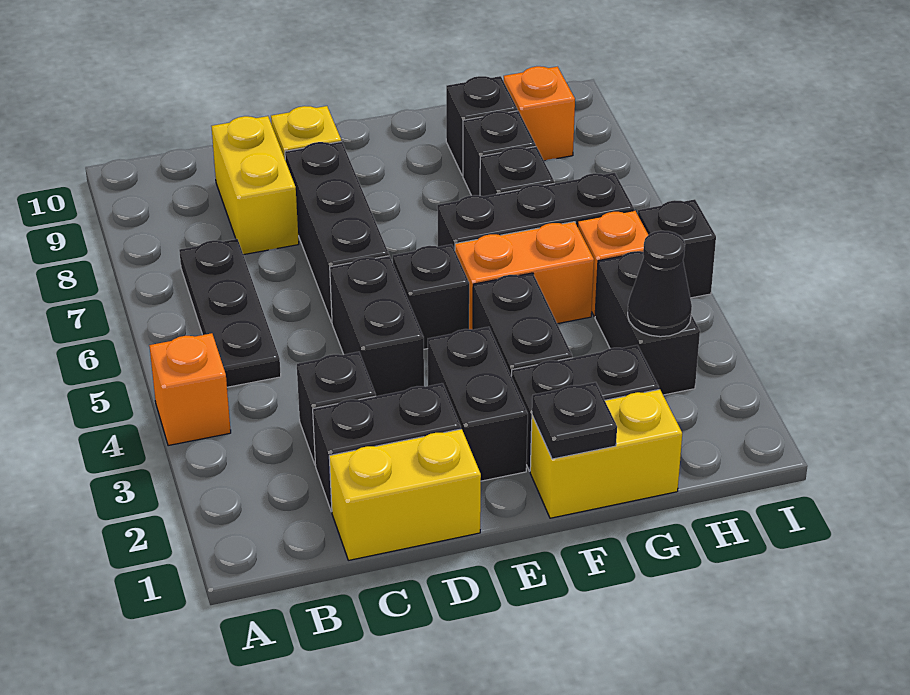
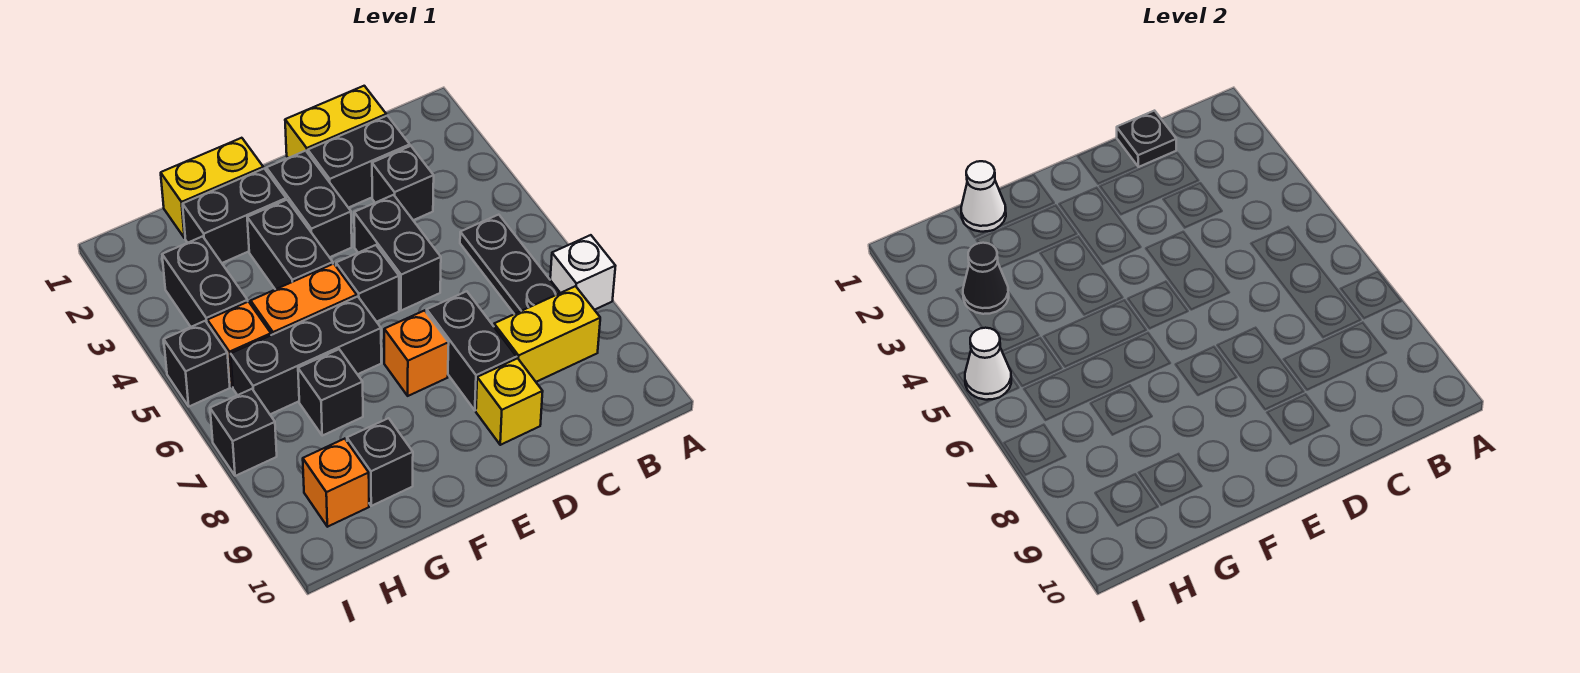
orange 1x1 brick [149,333,231,446] -> orange 1x1 brick moved to [384,310,449,396]
none -> white 1x1 brick [550,235,615,310]
yellow 1x2 brick [212,116,299,255] -> yellow 1x2 brick turned to [494,286,600,382]
black 1x3 brick [285,141,389,322] -> black 1x2 brick [427,291,516,410]
black 1x1 plate [532,382,617,459] -> black 1x1 plate moved to [1117,111,1176,167]
none -> white 1x1 cone [961,161,1006,232]
black 1x1 brick [463,111,536,196] -> black 1x1 brick moved to [210,389,277,476]
none -> white 1x1 cone [965,328,1011,400]

